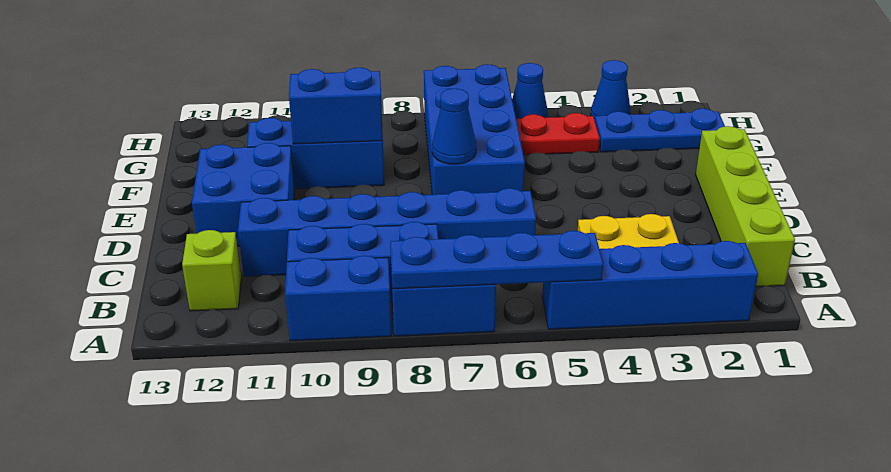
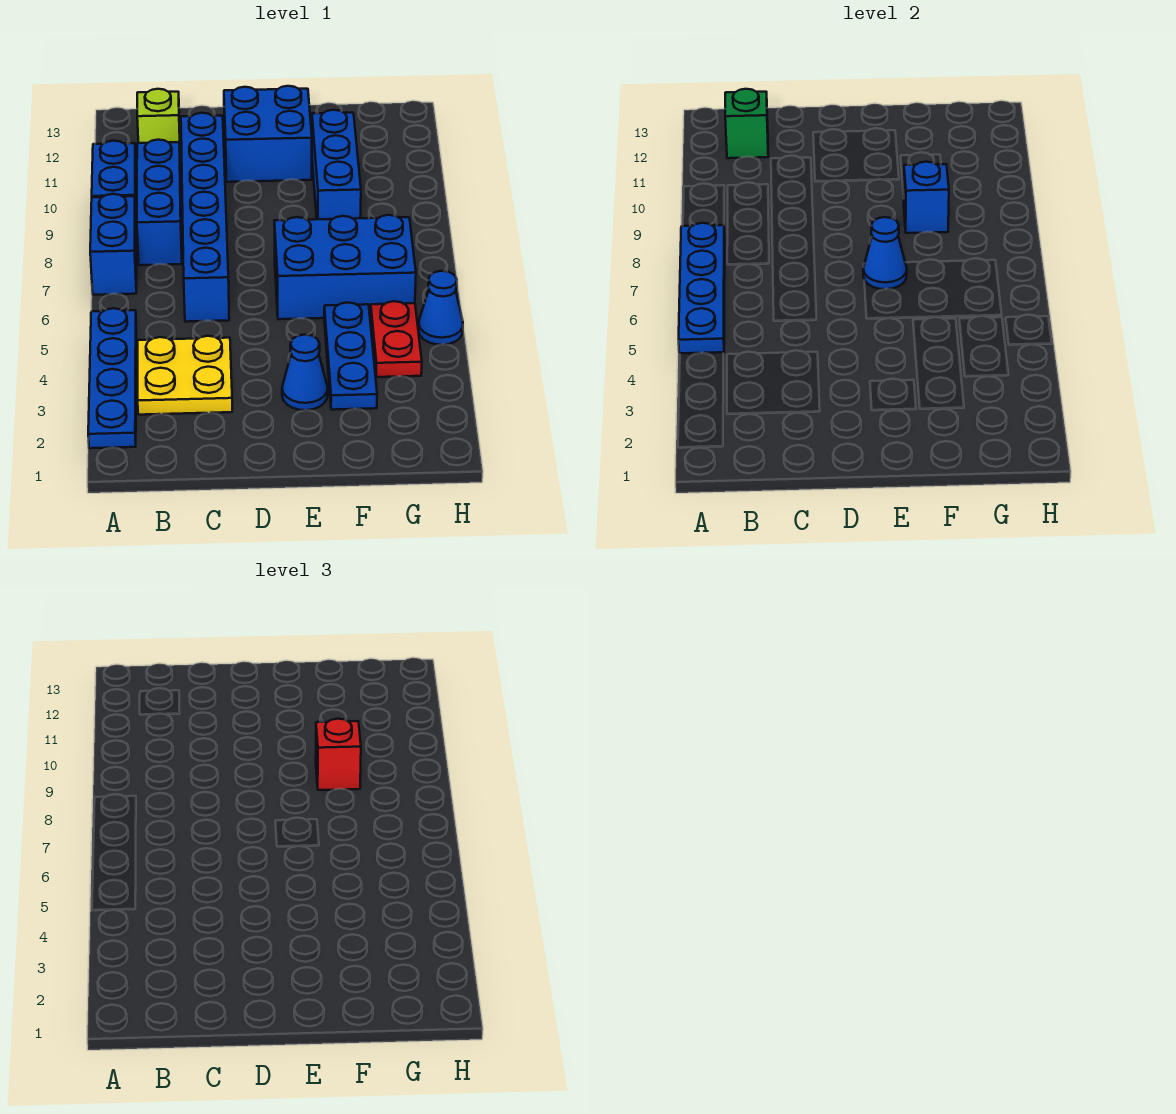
blue 1x4 brick [542,241,758,329] -> blue 1x4 plate [88,308,136,448]
lime 1x4 brick [696,126,795,287] -> none
none -> green 1x1 brick [725,89,768,158]
blue 2x4 brick [424,64,525,195] -> blue 2x3 brick [274,215,416,319]
blue 1x2 brick [289,68,383,144] -> blue 1x1 brick [904,162,949,233]
none -> red 1x1 brick [316,719,361,790]
blue 1x3 plate [595,109,725,152] -> blue 1x3 plate moved to [324,303,377,410]
blue 1x1 cone [591,60,631,120] -> blue 1x1 cone moved to [282,335,328,410]

